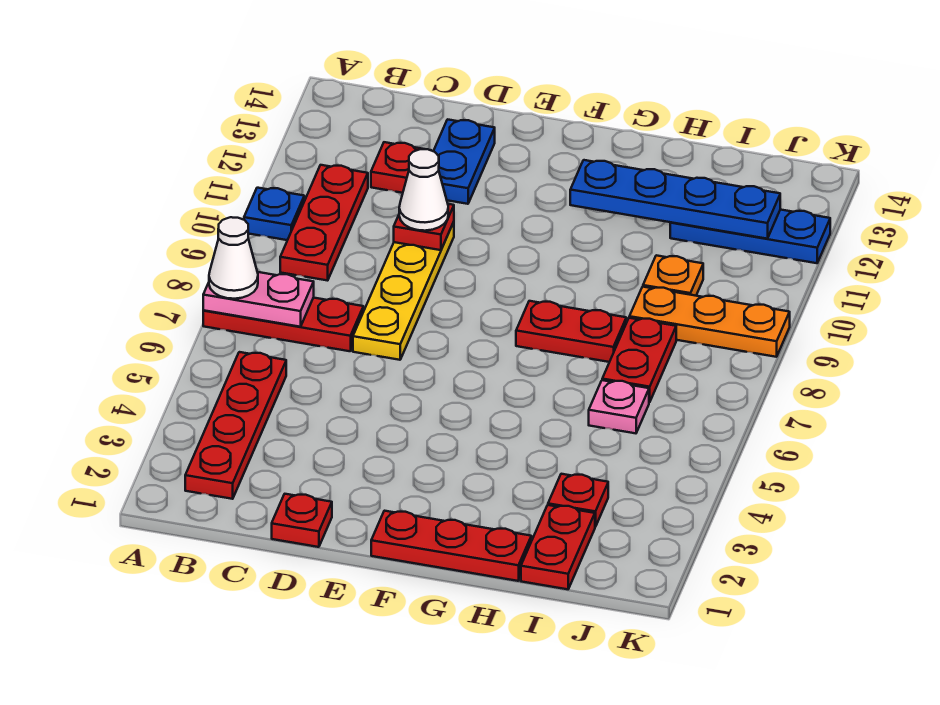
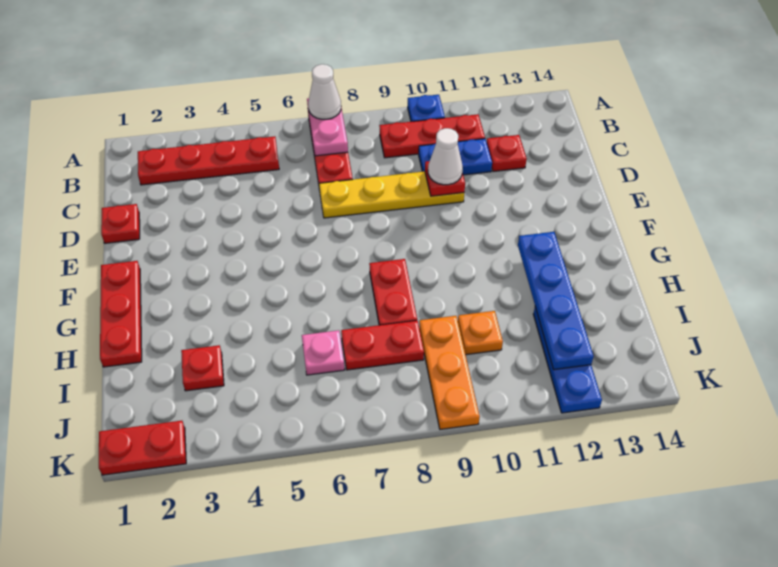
blue 1x2 plate [434,119,495,204] -> blue 1x2 plate moved to [419,139,492,175]
red 1x2 plate [521,505,595,589] -> red 1x2 plate moved to [99,421,186,475]

